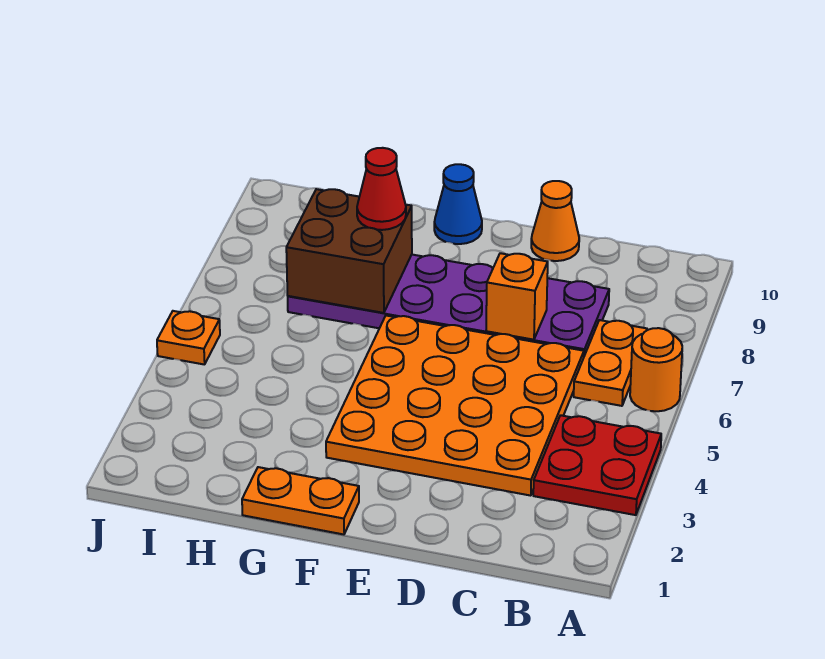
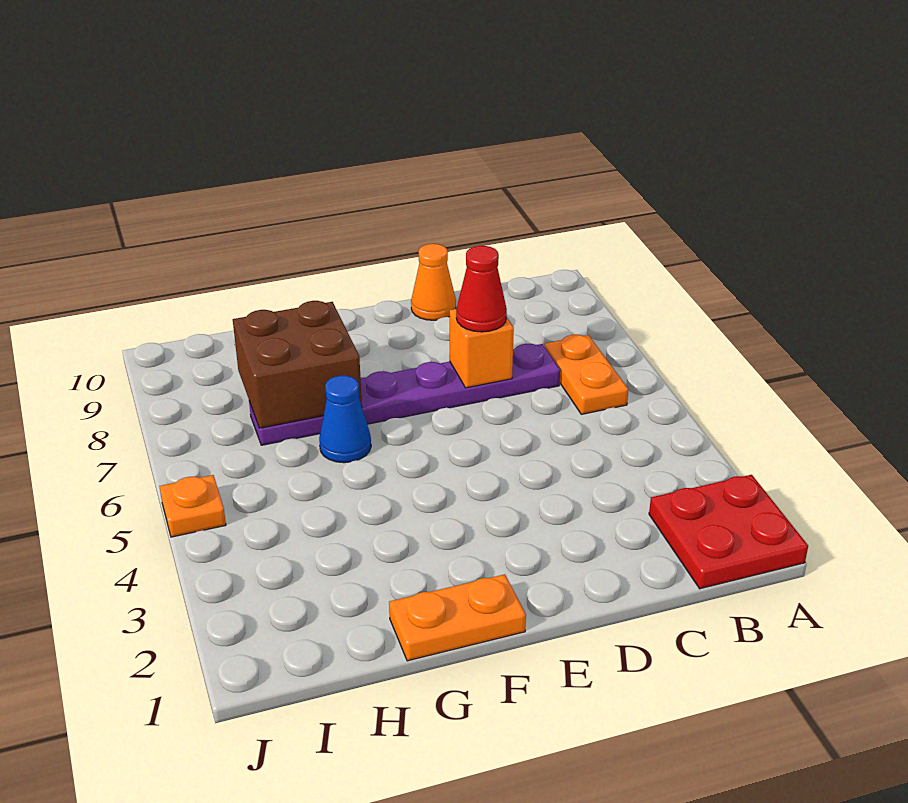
red 2x2 plate [533,415,661,515] -> red 2x2 plate moved to [649,475,808,589]
orange 1x1 round brick [630,328,682,411] -> none
orange 4x4 plate [326,316,584,496] -> none
purple 2x6 plate [288,255,609,356] -> purple 1x6 plate [249,344,560,445]
blue 1x1 cone [434,164,482,244] -> blue 1x1 cone moved to [319,376,371,463]
red 1x1 cone [357,148,406,230] -> red 1x1 cone moved to [456,246,507,332]

